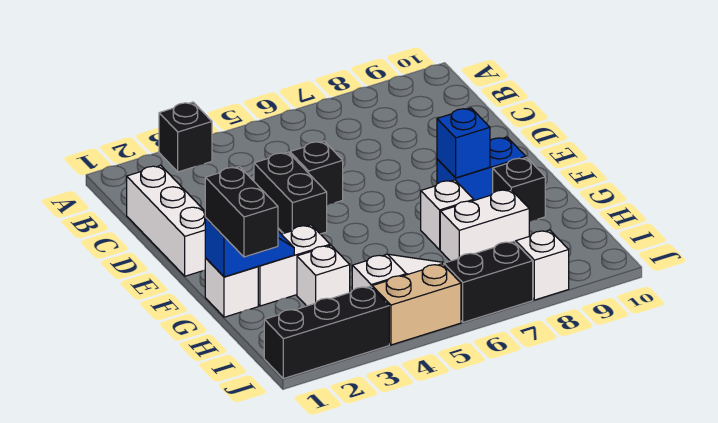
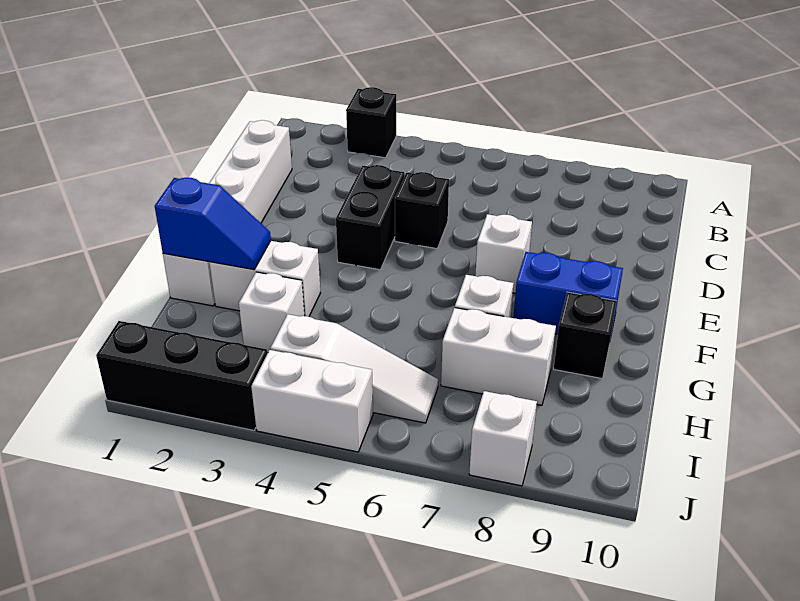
none -> white 1x1 brick [475,214,532,293]
blue 1x1 brick [437,108,490,178] -> none
black 1x2 brick [205,167,278,257] -> none
tan 1x2 brick [372,264,461,345] -> white 1x2 brick [251,350,373,452]
black 1x2 brick [444,241,533,322] -> none

